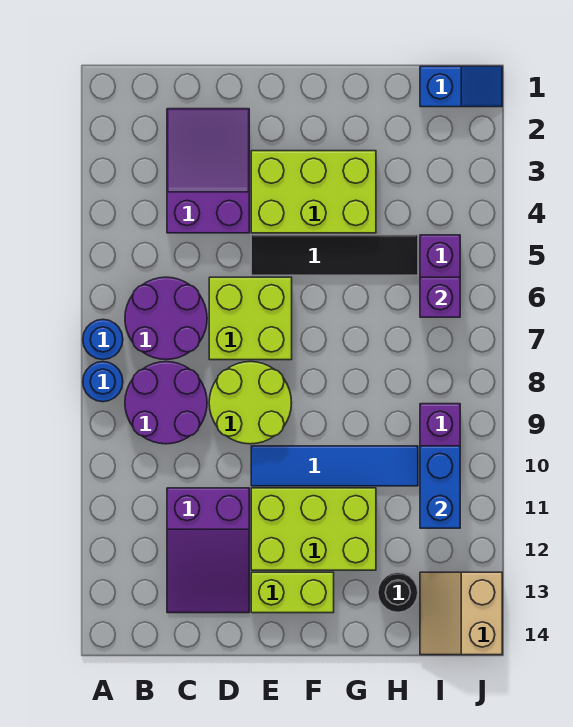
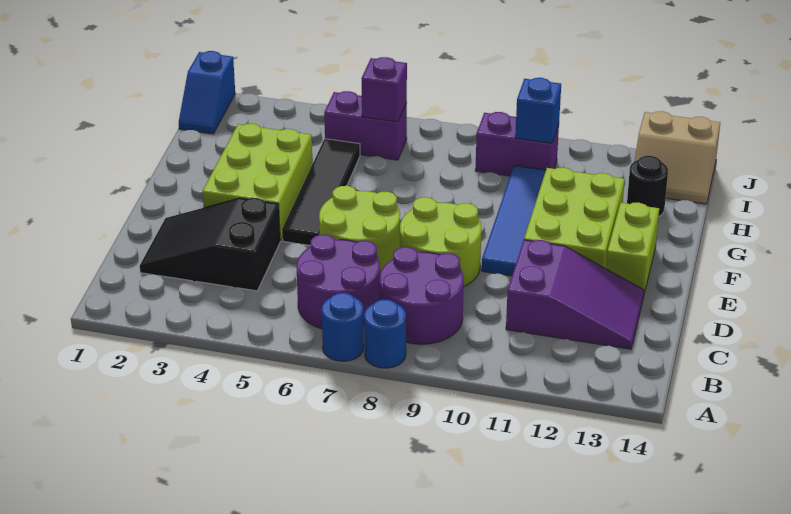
purple 2x3 slope [167,109,249,233] -> black 2x3 slope [140,198,280,291]
lime 2x2 brick [209,277,292,360] -> lime 2x2 round brick [319,186,400,273]
blue 1x2 slope [420,66,502,107] -> blue 1x2 slope turned to [179,51,235,134]
blue 1x2 brick [420,446,460,528] -> blue 1x1 brick [515,78,561,143]

